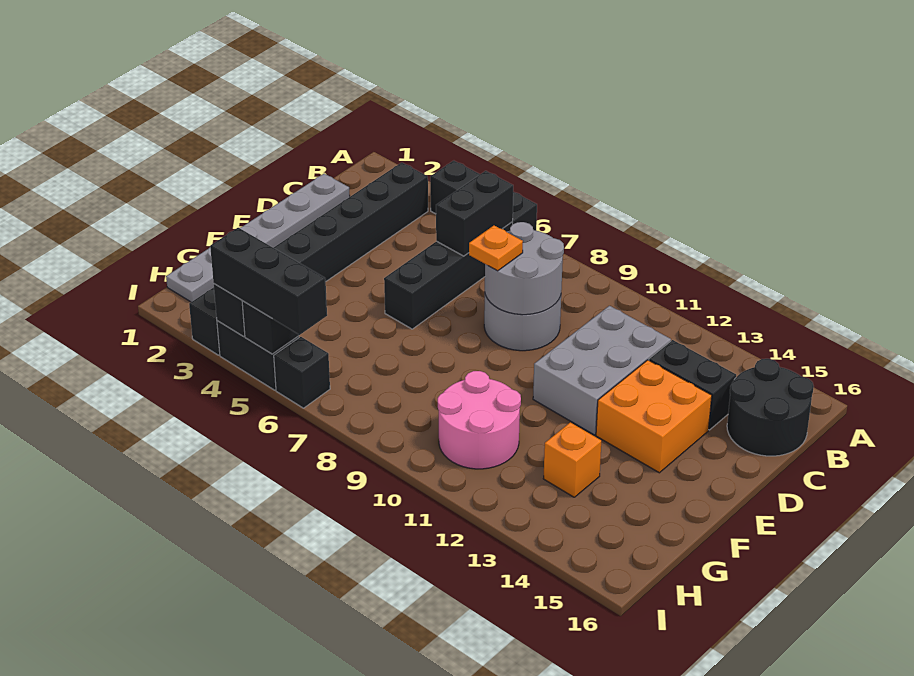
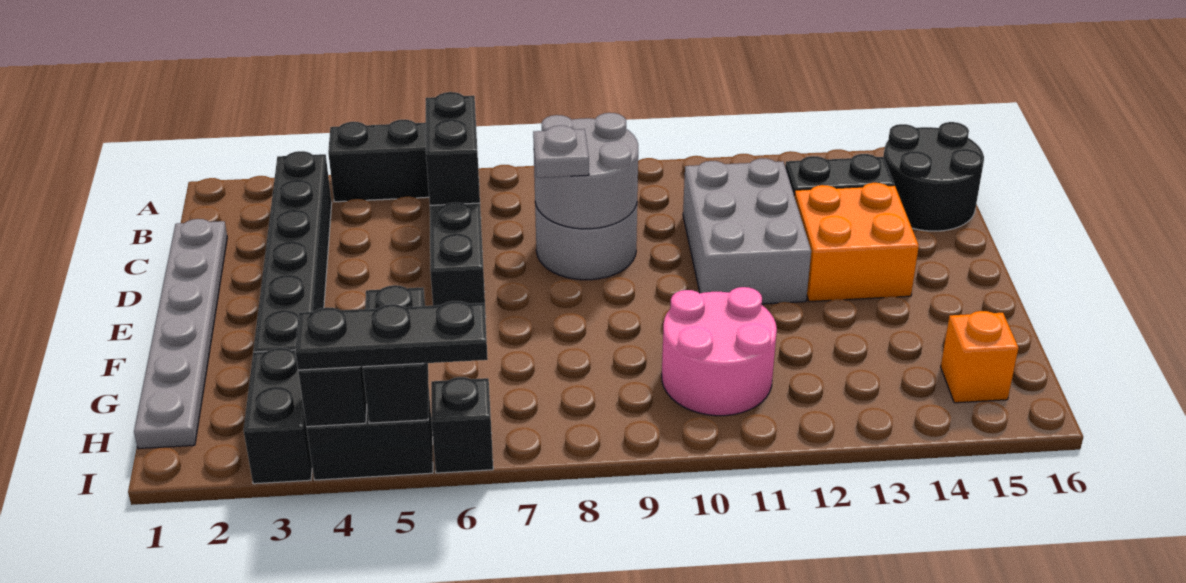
orange 1x1 plate [469,226,523,271] -> grey 1x1 plate [533,126,589,178]
orange 1x1 brick [543,422,601,497] -> orange 1x1 brick moved to [941,311,1018,403]
black 1x3 brick [210,228,327,334] -> black 1x3 plate [295,301,488,370]

